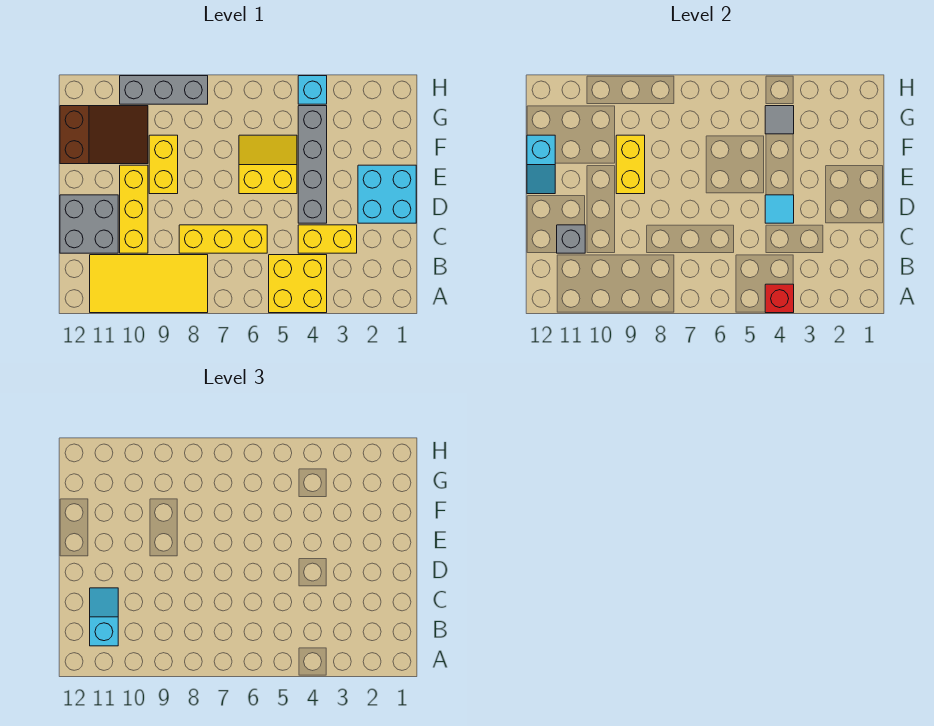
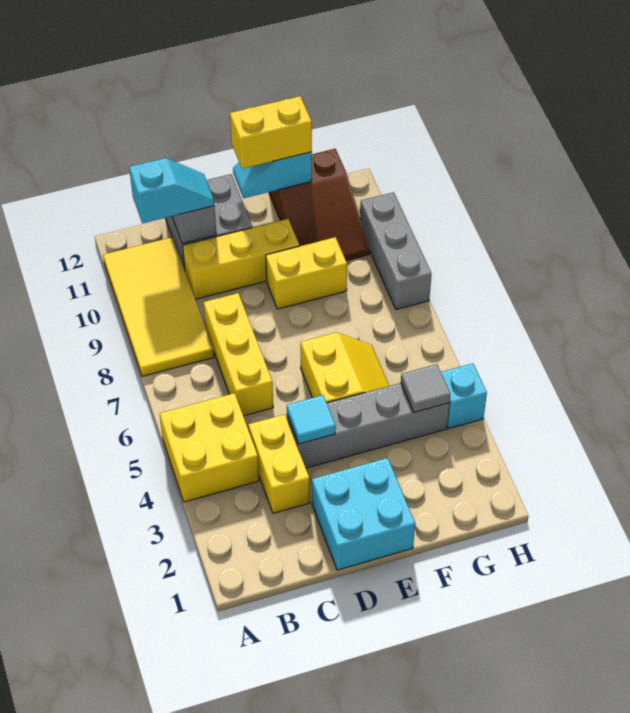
red 1x1 brick [765,284,794,313] -> none
yellow 1x2 brick [616,135,645,194] -> yellow 1x2 brick moved to [230,96,312,169]

